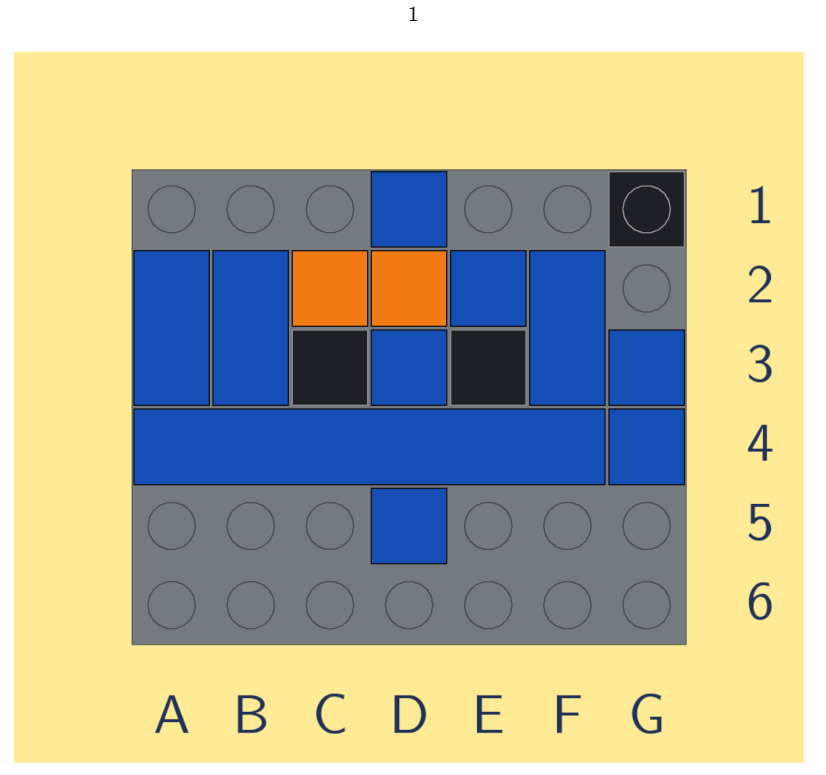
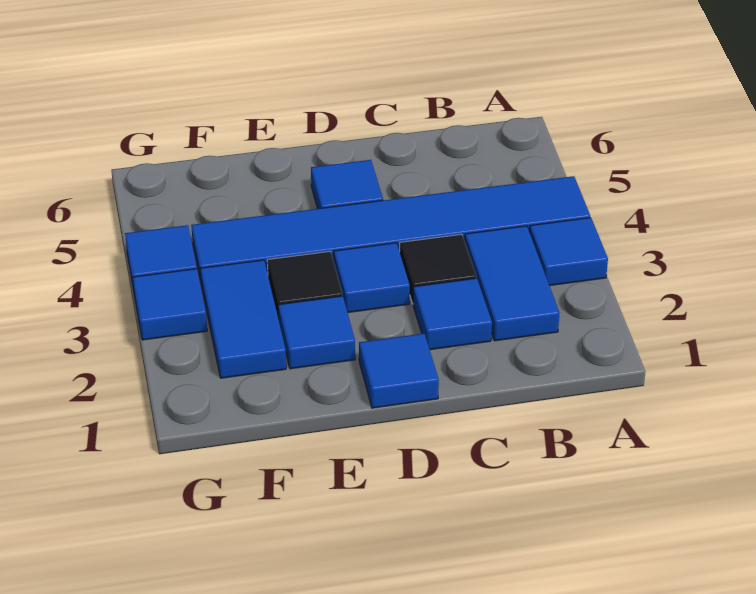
blue 1x2 tile [134,251,209,405] -> blue 1x1 tile [530,218,608,286]
orange 1x1 tile [292,251,368,326] -> blue 1x1 tile [413,278,492,350]
orange 1x1 tile [371,251,447,326] -> none
black 1x1 brick [609,172,684,247] -> none

